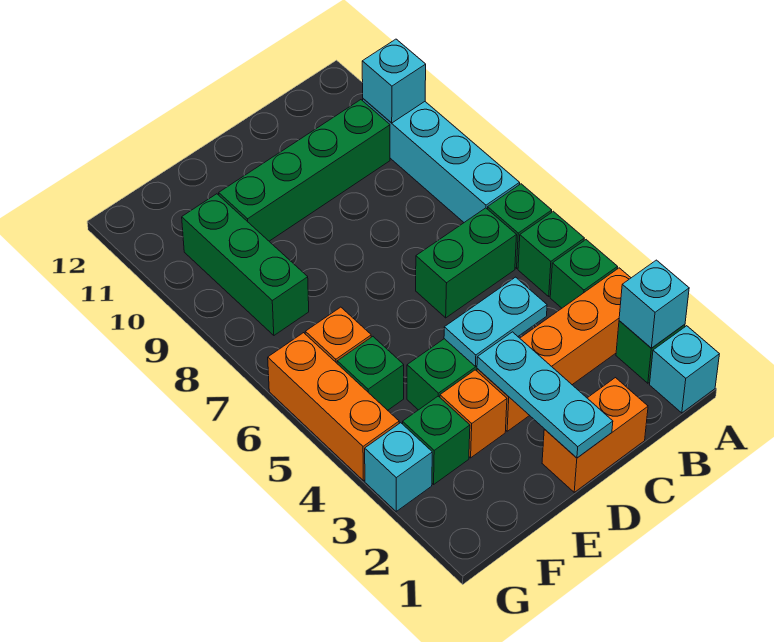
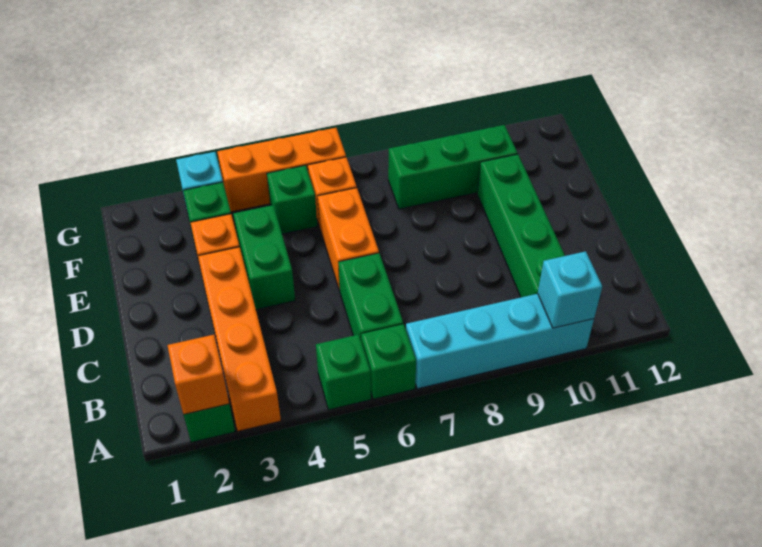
cyan 1x1 brick [650,326,719,413] -> none
cyan 1x1 brick [619,260,689,348] -> orange 1x1 brick [168,335,229,414]
green 1x1 brick [550,240,618,308] -> none
orange 1x2 brick [542,378,648,492] -> orange 1x2 brick moved to [318,188,379,291]
cyan 1x2 plate [444,277,547,366] -> none
cyan 1x3 plate [477,332,613,458] -> none

